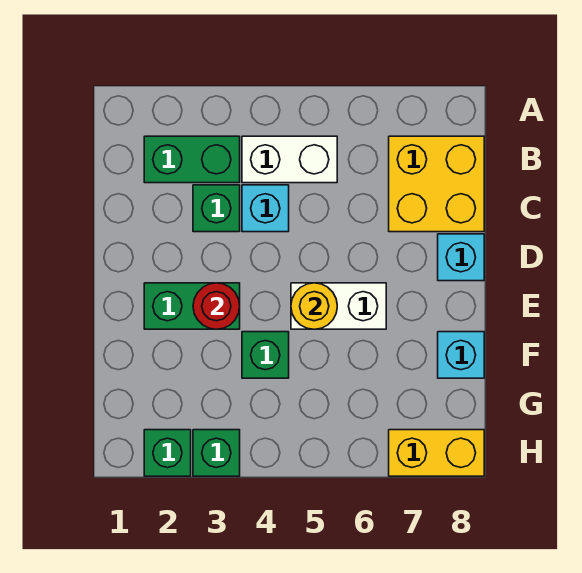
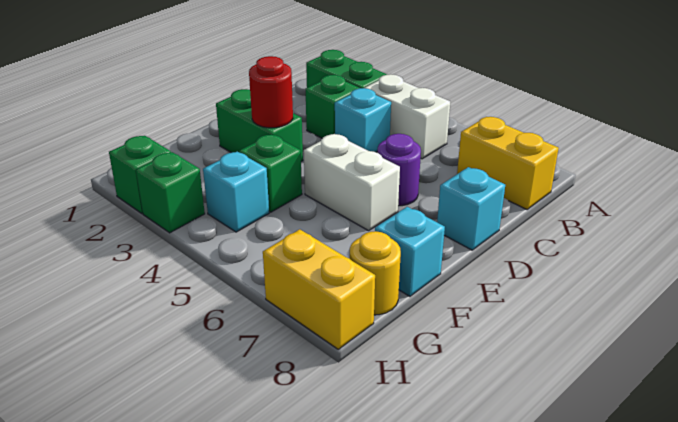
yellow 2x2 brick [389,136,484,232] -> yellow 1x2 brick [457,117,559,209]
none -> purple 1x1 round brick [377,134,421,206]
yellow 1x1 round brick [291,283,337,329] -> yellow 1x1 round brick moved to [350,231,401,315]
none -> cyan 1x1 brick [203,152,269,232]

